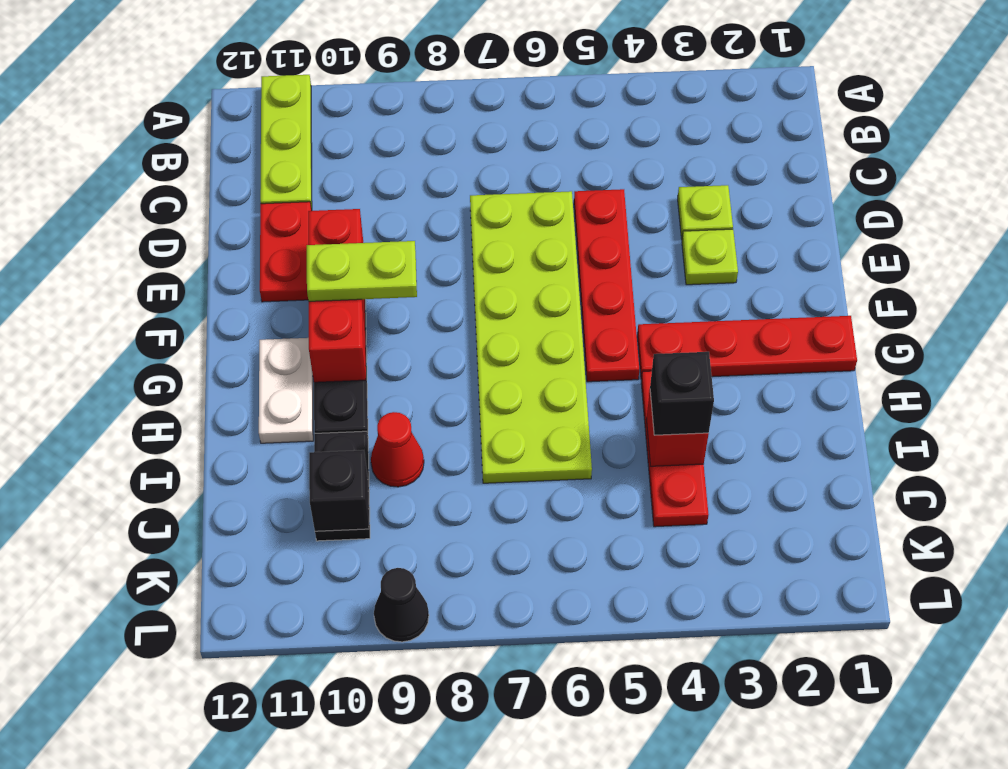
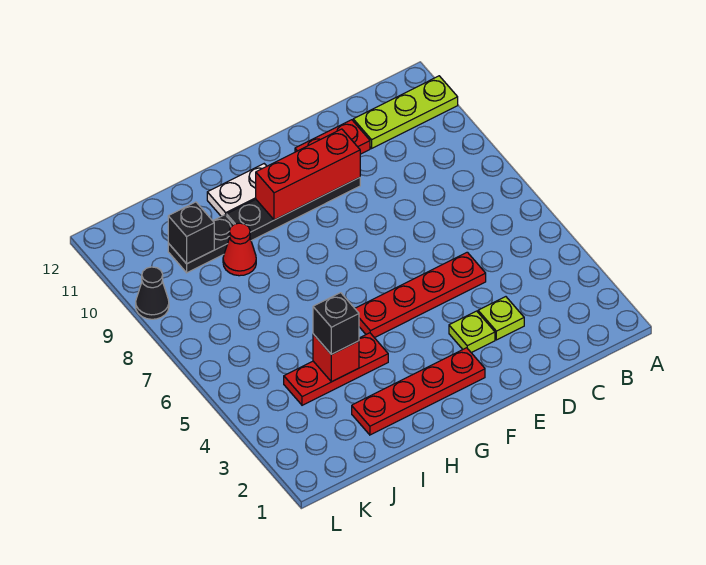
lime 2x6 plate [470,191,592,483] -> none
lime 1x2 plate [307,241,417,301] -> none
red 1x4 plate [637,316,857,379] -> red 1x4 plate turned to [352,348,485,435]

